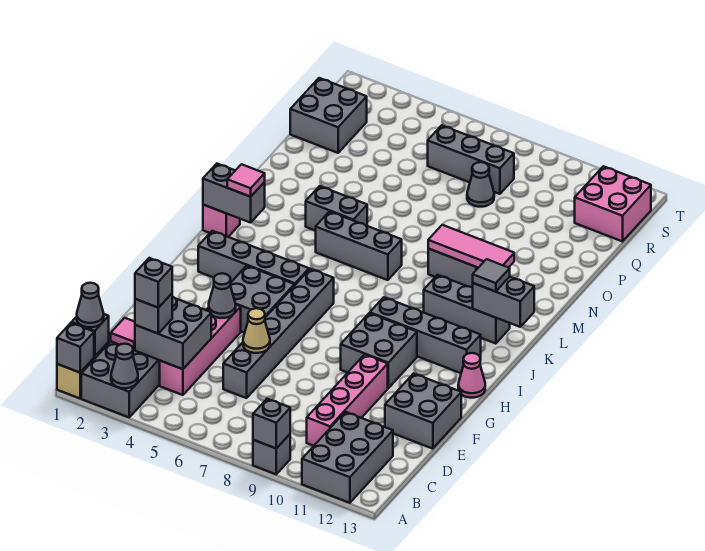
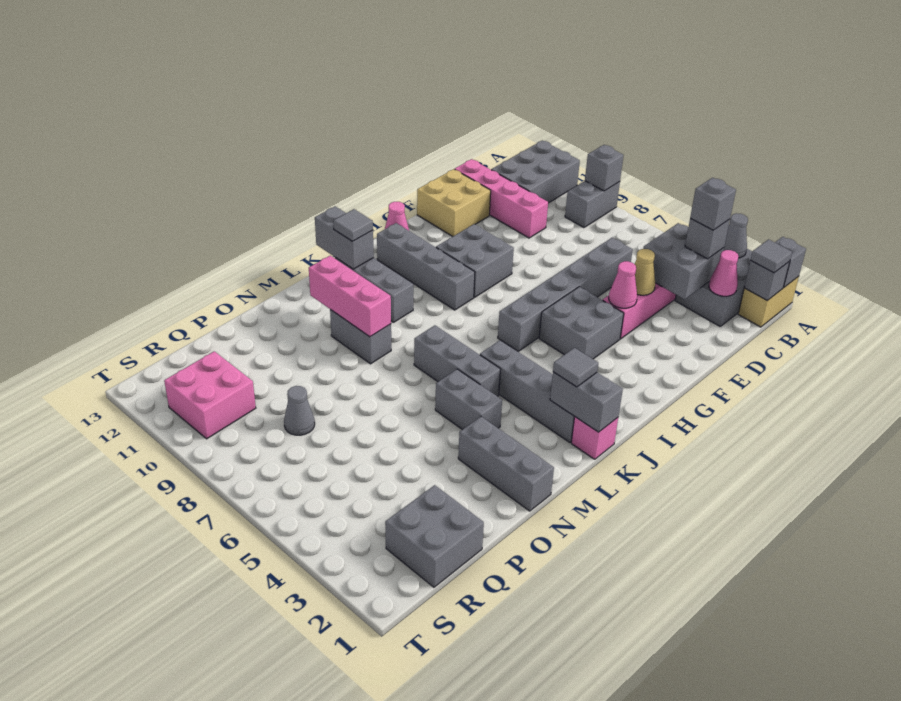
grey 1x1 brick [253,434,290,474] -> grey 1x2 brick [565,181,620,227]
grey 1x1 cone [77,283,104,327] -> grey 1x1 tile [751,239,792,273]
pink 1x1 tile [111,318,135,350] -> pink 1x1 cone [709,250,739,296]
pink 1x4 brick [307,355,388,446] -> pink 1x4 brick turned to [455,159,548,238]
tan 1x1 cone [243,308,270,353] -> tan 1x1 cone moved to [635,249,655,295]
grey 2x2 brick [385,374,461,449] -> tan 2x2 brick [417,169,491,237]
grey 1x1 cone [209,273,236,318] -> pink 1x1 cone [609,261,637,308]
grey 1x4 brick [198,231,309,286] -> grey 1x4 brick moved to [480,340,575,442]
pink 1x1 tile [227,164,265,197] -> grey 1x1 tile [553,348,598,387]
pink 1x3 tile [428,225,514,268] -> pink 1x3 brick [309,256,391,337]
grey 1x3 brick [428,125,514,194] -> grey 1x3 brick moved to [458,417,554,511]
pink 2x2 brick [575,166,651,241] -> pink 2x2 brick moved to [164,351,256,439]

